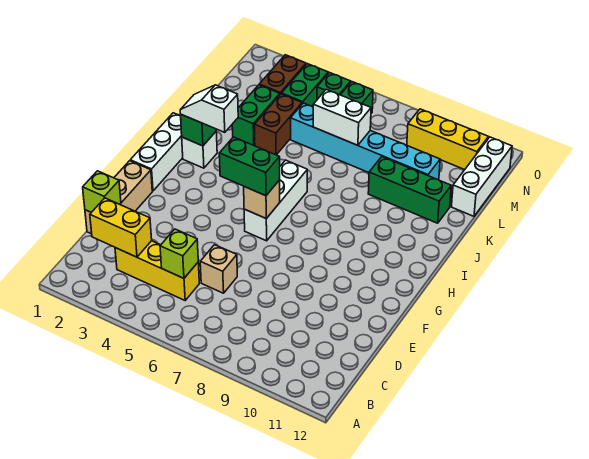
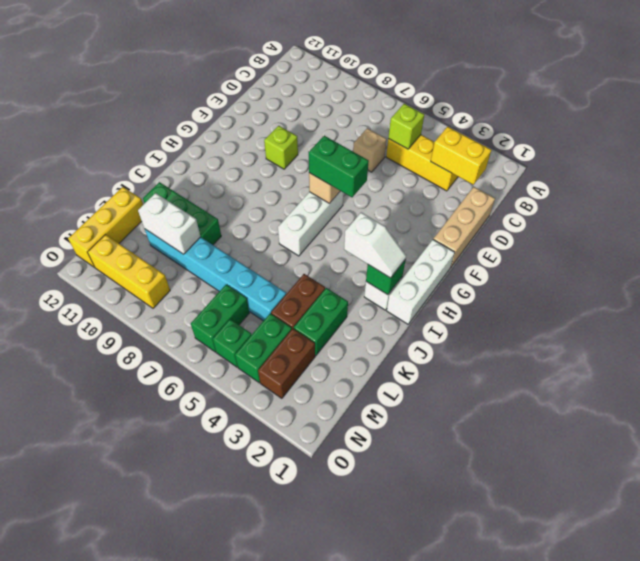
lime 1x1 brick [83,171,121,212] -> lime 1x1 brick moved to [264,126,298,169]
white 1x2 brick [313,89,371,145] -> white 1x2 brick moved to [138,193,201,254]
white 1x3 brick [452,137,512,216] -> yellow 1x3 brick [68,187,143,267]

